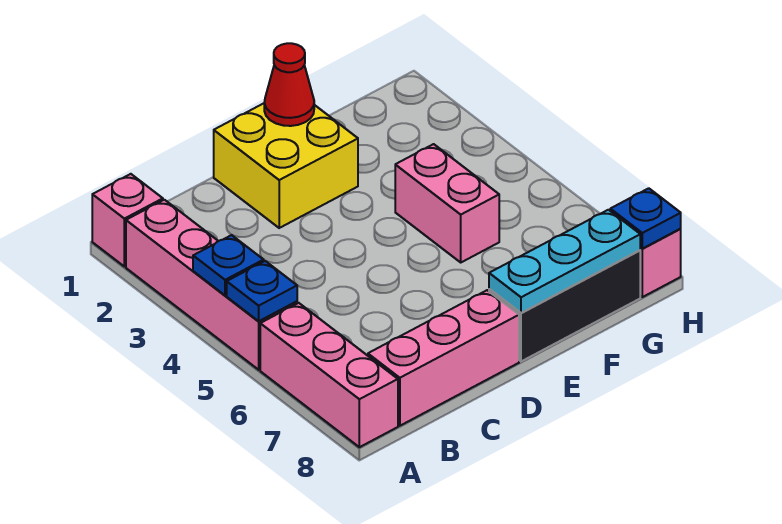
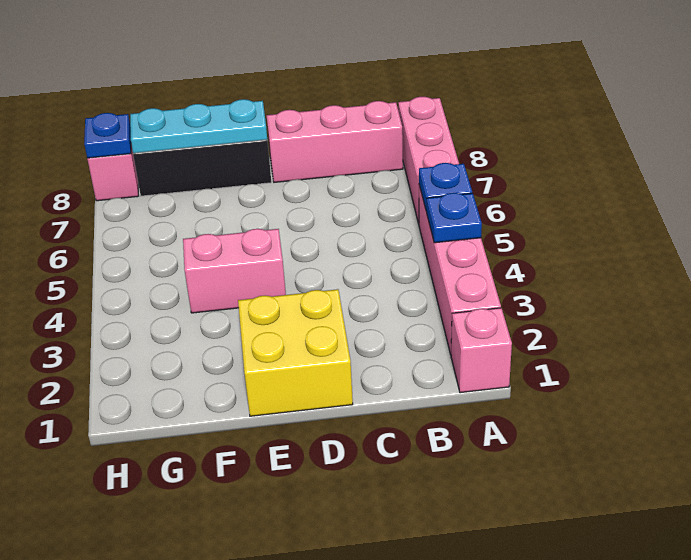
red 1x1 cone [264,43,314,126] -> none
pink 1x2 brick [395,144,499,262] -> pink 1x2 brick turned to [183,229,286,313]

